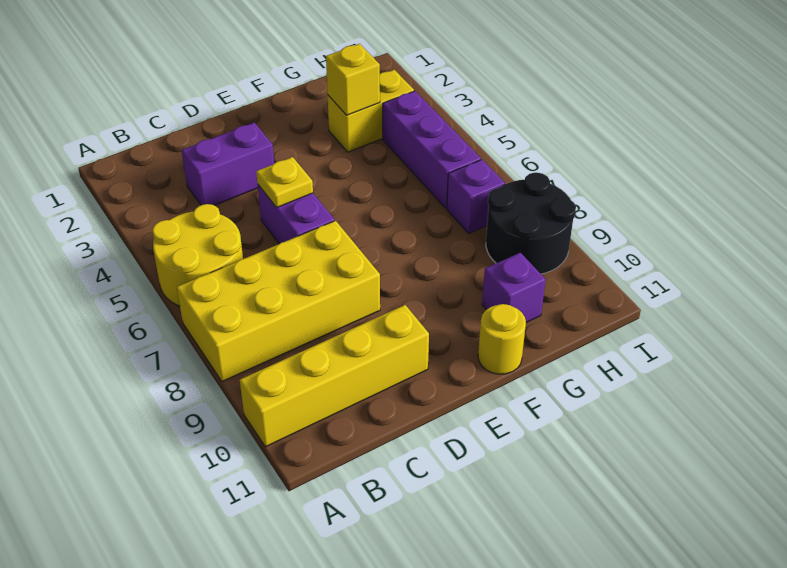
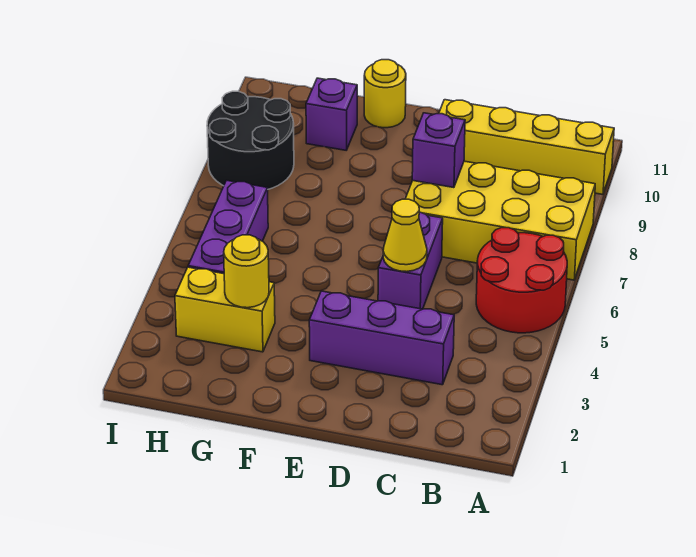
yellow 2x2 round brick [152,204,243,306] -> red 2x2 round brick [476,228,567,333]
purple 1x2 brick [182,123,274,205] -> purple 1x3 brick [309,291,454,385]
yellow 1x1 plate [256,157,313,207] -> yellow 1x1 cone [383,199,427,272]
yellow 1x1 brick [326,44,380,115] -> yellow 1x1 round brick [224,235,269,308]
purple 1x1 brick [447,160,505,233] -> purple 1x1 brick moved to [412,113,465,188]

